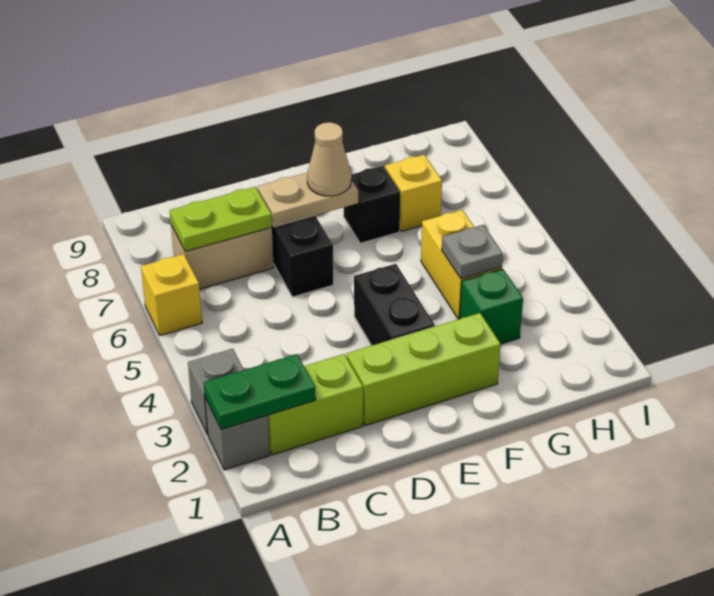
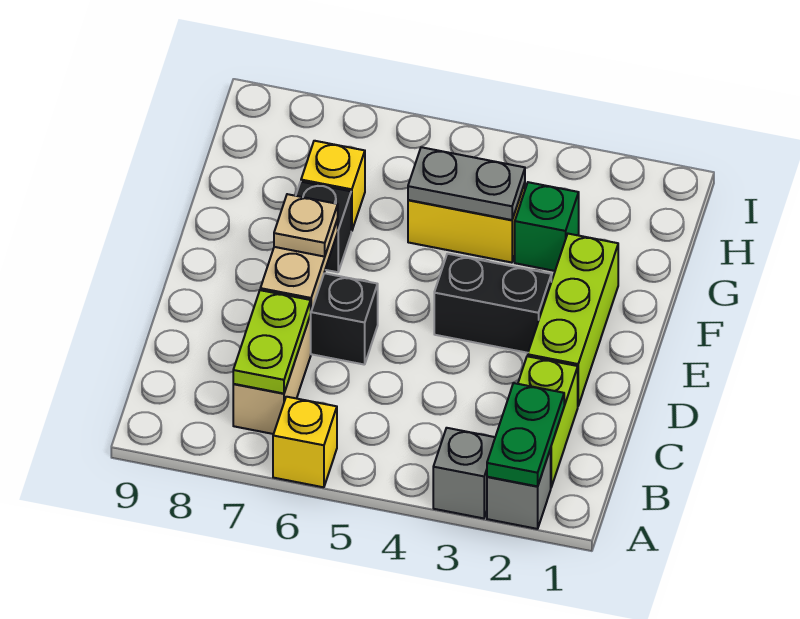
tan 1x1 cone [307,122,351,196] -> tan 1x1 plate [274,194,338,257]
grey 1x1 plate [442,225,503,279] -> grey 1x2 plate [408,147,525,220]

